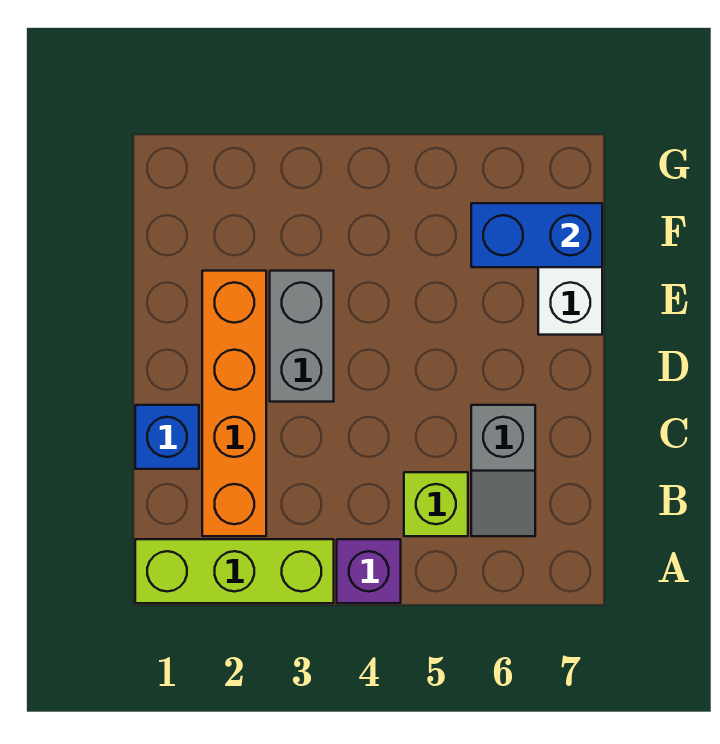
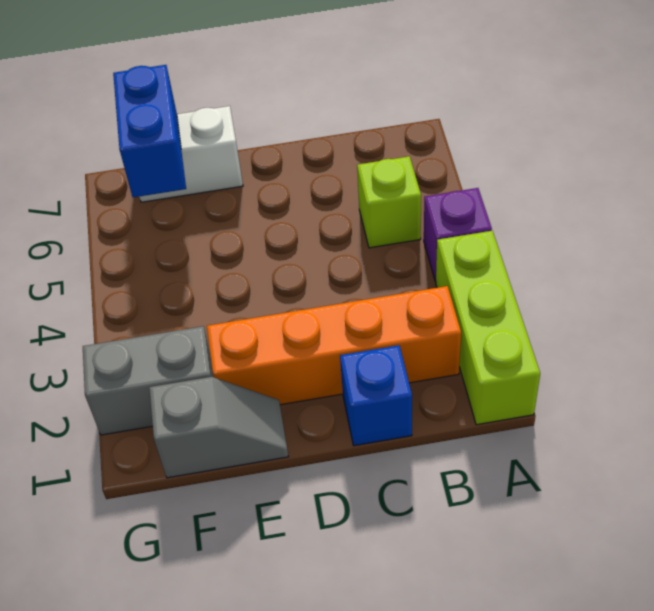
grey 1x2 slope [471,405,535,536] -> grey 1x2 slope moved to [149,377,288,478]
grey 1x2 brick [270,271,334,402] -> grey 1x2 brick moved to [83,326,214,435]

